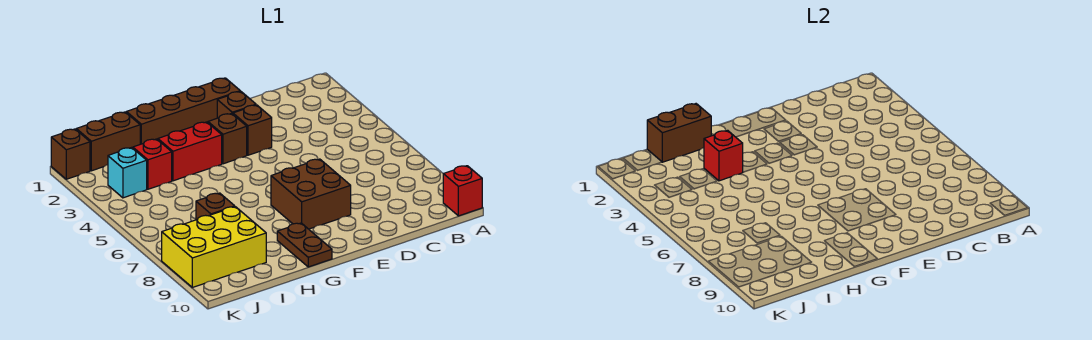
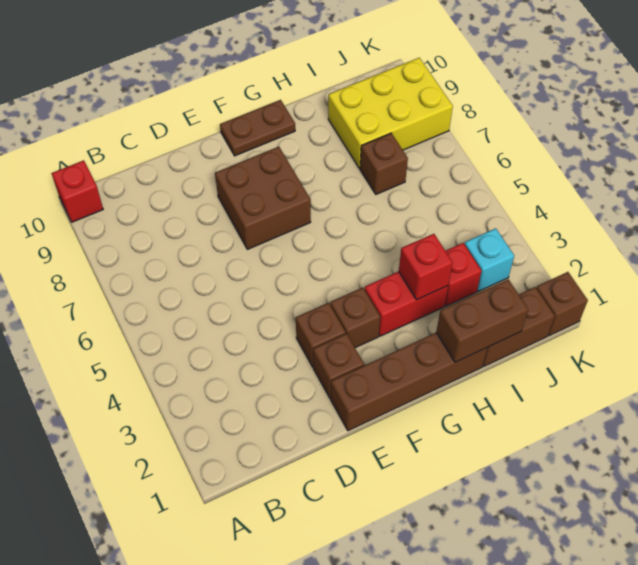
brown 1x2 plate [277,223,332,267] -> brown 1x2 plate turned to [220,100,295,156]

